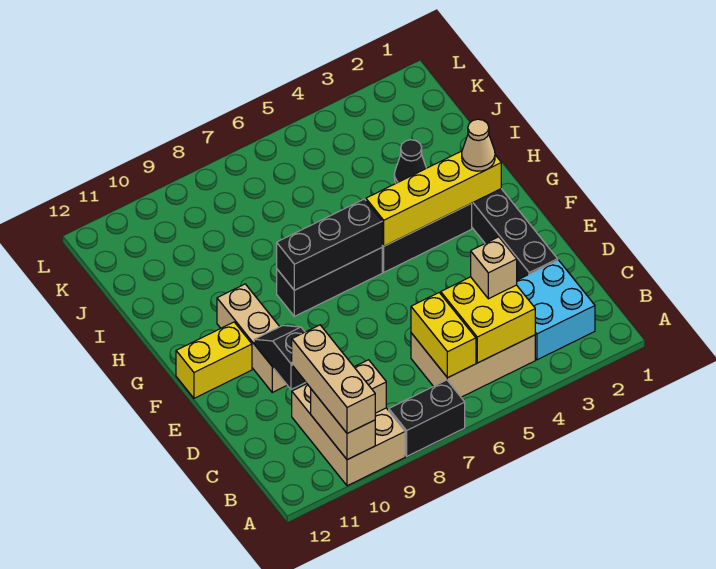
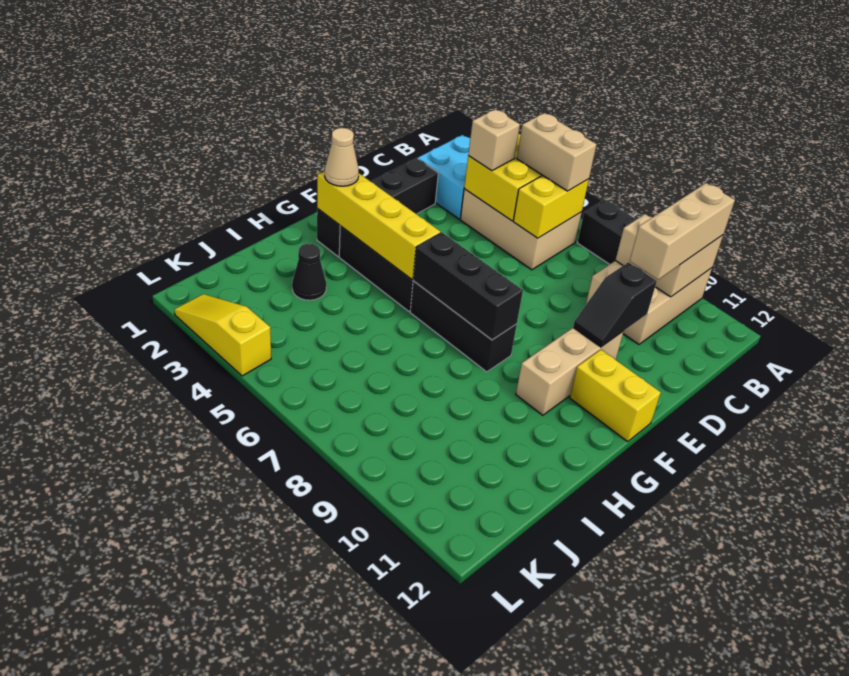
none -> tan 1x2 brick [517,113,596,191]
none -> yellow 1x3 slope [174,294,271,376]

